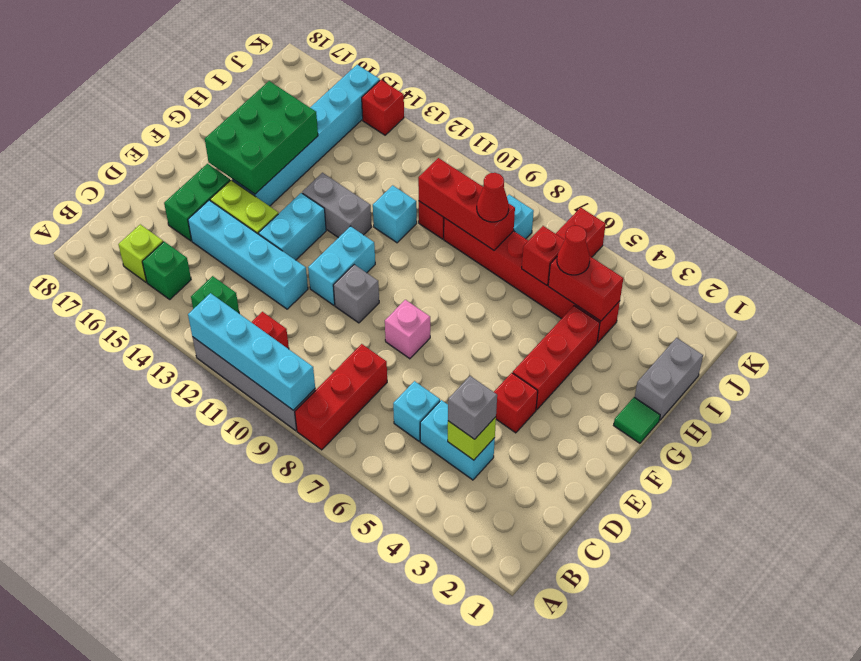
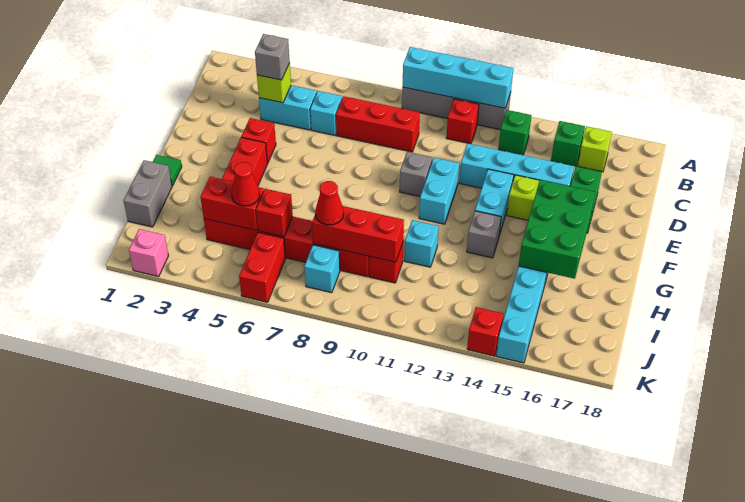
red 1x3 brick [295,344,387,450] -> red 1x3 brick turned to [336,96,420,152]
pink 1x1 brick [385,300,430,359] -> pink 1x1 brick moved to [129,229,168,277]
grey 1x2 brick [302,173,371,238] -> grey 1x1 brick [467,211,501,258]

